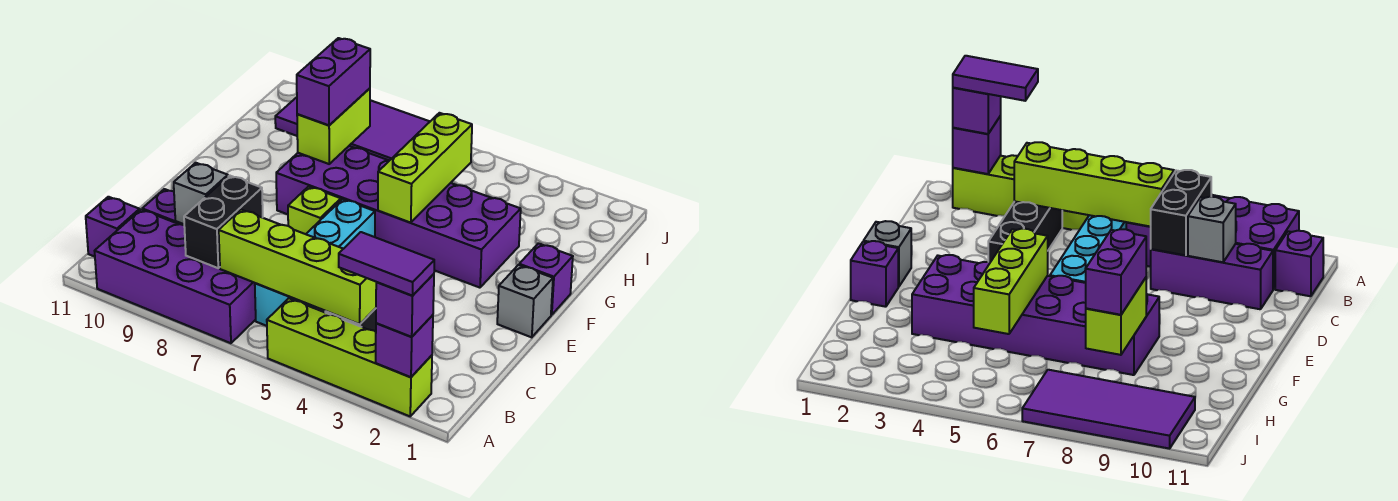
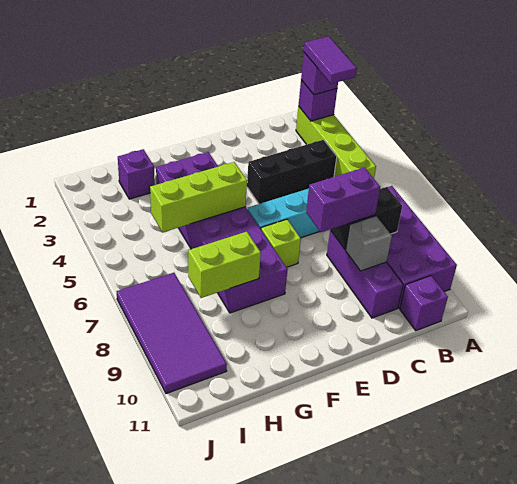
lime 1x4 brick [219,210,376,324] -> none
grey 1x1 brick [497,265,553,337] -> none
purple 1x1 brick [519,243,573,315] -> purple 1x1 brick moved to [118,149,155,199]
purple 1x2 brick [297,38,370,125] -> purple 1x2 brick moved to [306,167,380,232]

